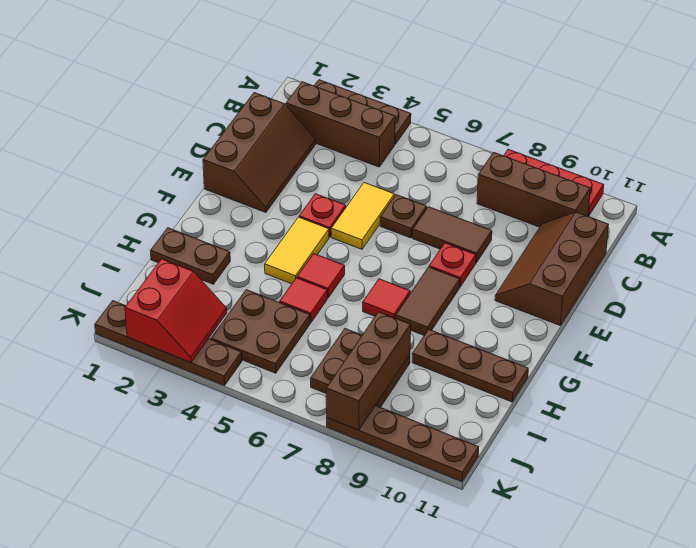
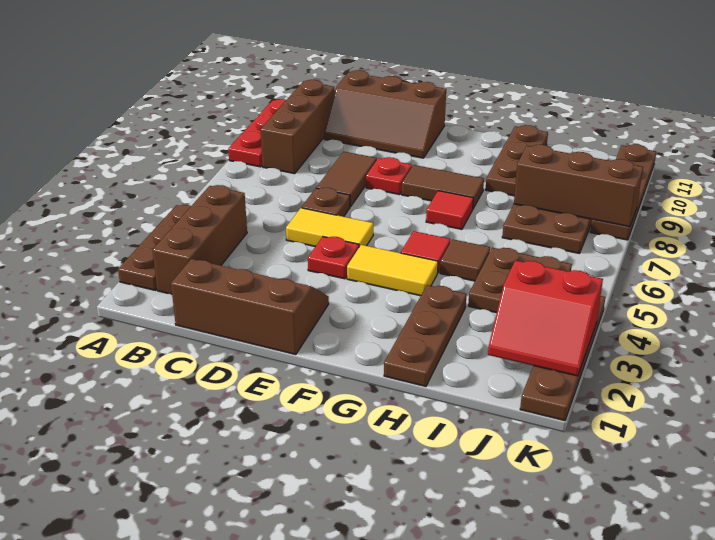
brown 1x2 plate [151,228,230,284] -> brown 1x3 plate [384,285,467,386]
red 1x1 tile [280,278,327,323] -> brown 1x1 tile [440,239,490,281]
red 2x2 slope [125,259,227,363] -> red 2x2 slope turned to [488,260,603,376]

